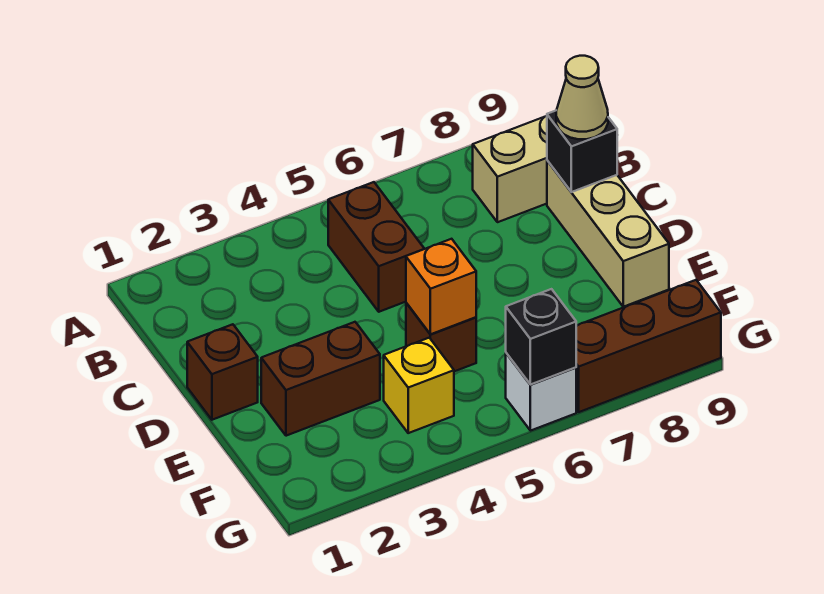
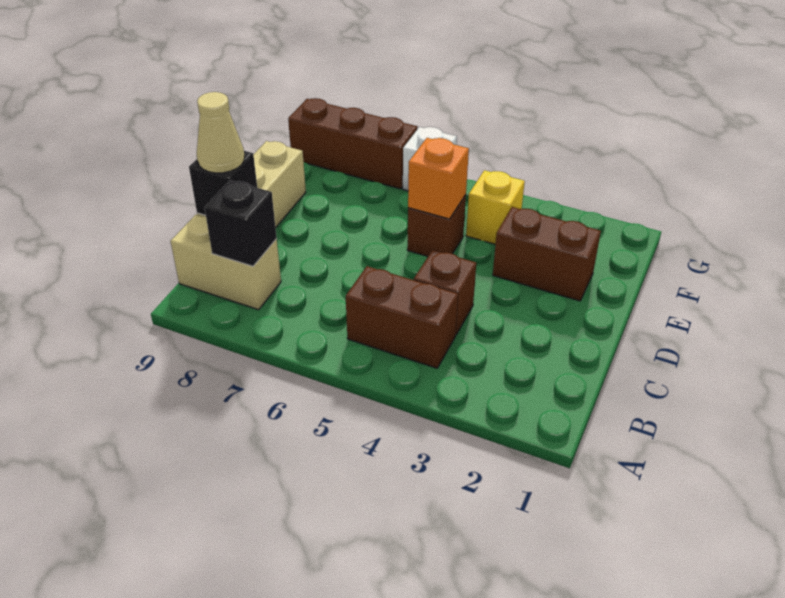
brown 1x2 brick [328,182,424,312] -> brown 1x2 brick turned to [346,266,458,368]
brown 1x1 brick [187,324,258,420] -> brown 1x1 brick moved to [414,250,476,334]
black 1x1 brick [506,289,576,385] -> black 1x1 brick moved to [204,180,277,266]

